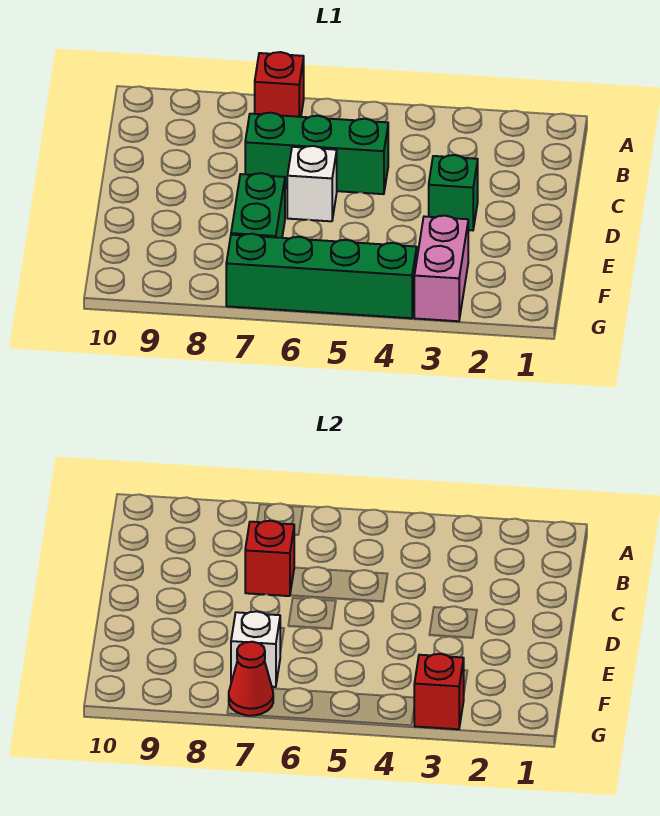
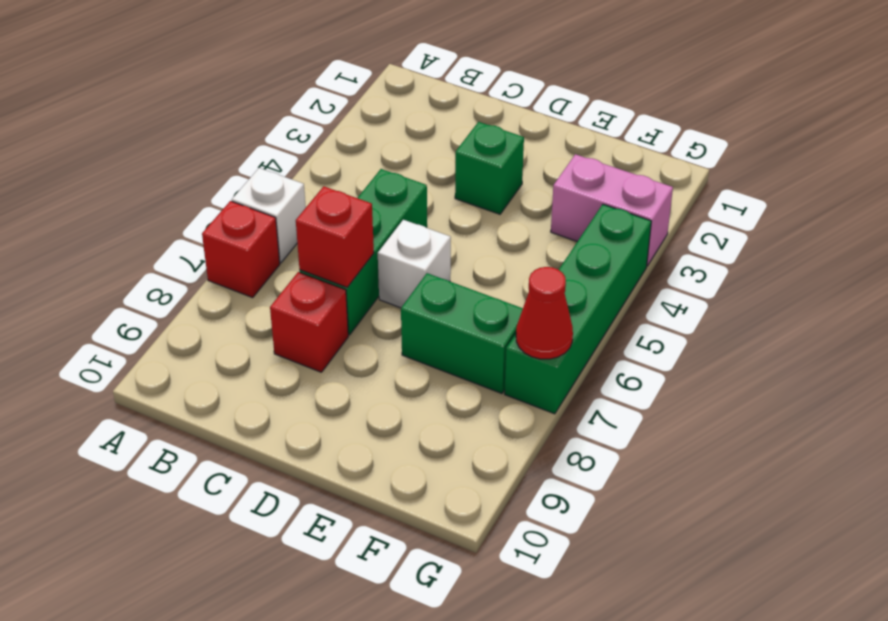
white 1x1 brick [231,611,280,687] -> white 1x1 brick moved to [232,168,306,263]
red 1x1 brick [414,654,464,729] -> red 1x1 brick moved to [270,272,348,372]

